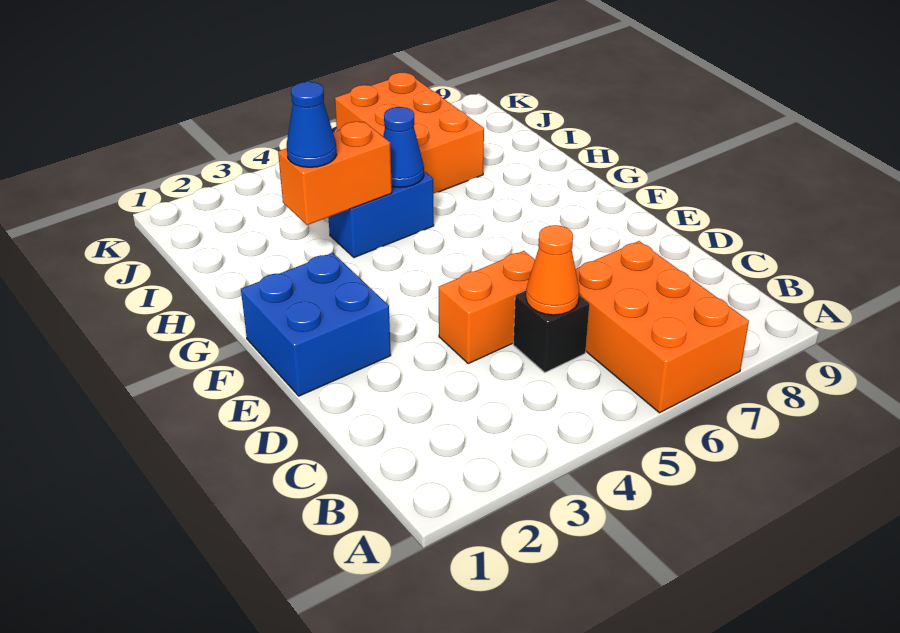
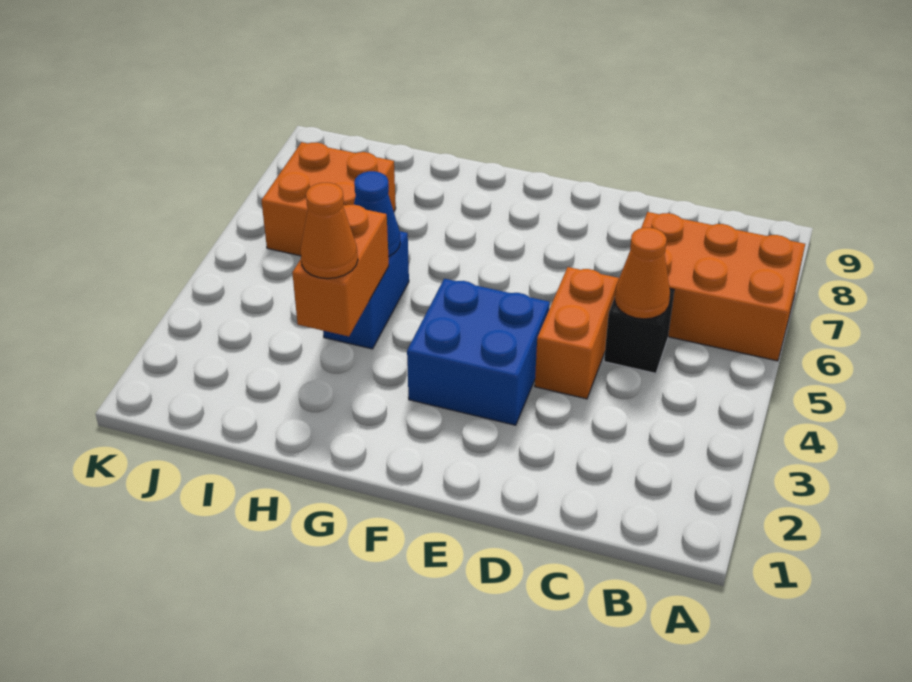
blue 2x2 brick [241,253,391,396] -> blue 2x2 brick moved to [407,279,550,425]
blue 1x1 cone [287,82,337,167] -> orange 1x1 cone [300,183,358,279]
orange 2x3 brick [335,73,484,193] -> orange 2x2 brick [261,142,396,256]

